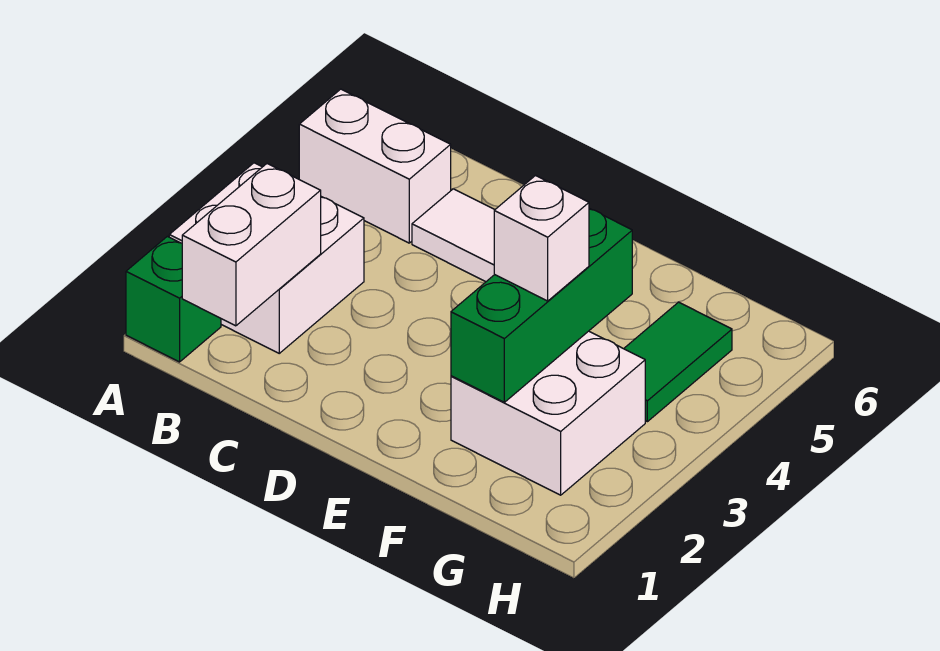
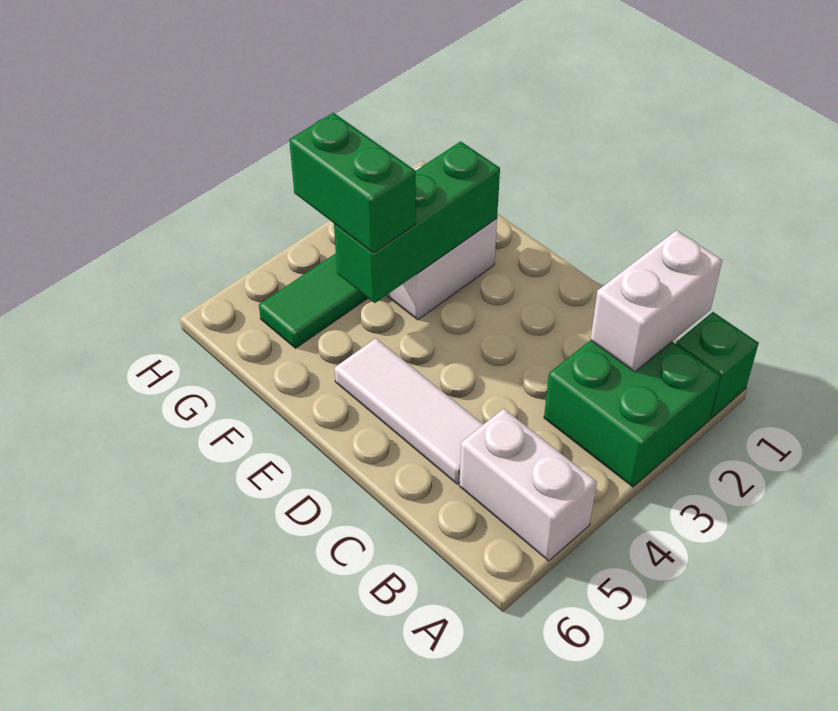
white 2x2 brick [169,163,364,353] -> green 2x2 brick [544,340,721,487]
white 1x1 brick [494,176,589,301] -> none
none -> green 1x2 brick [289,113,416,253]

